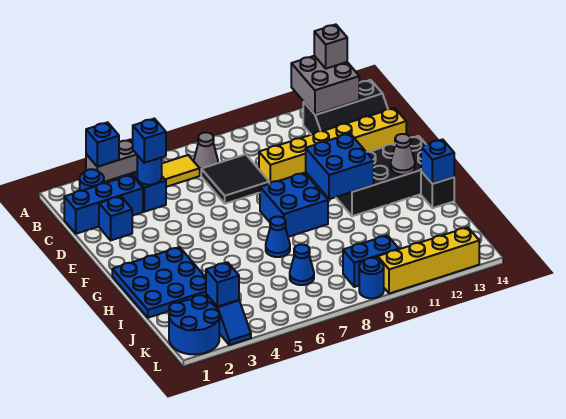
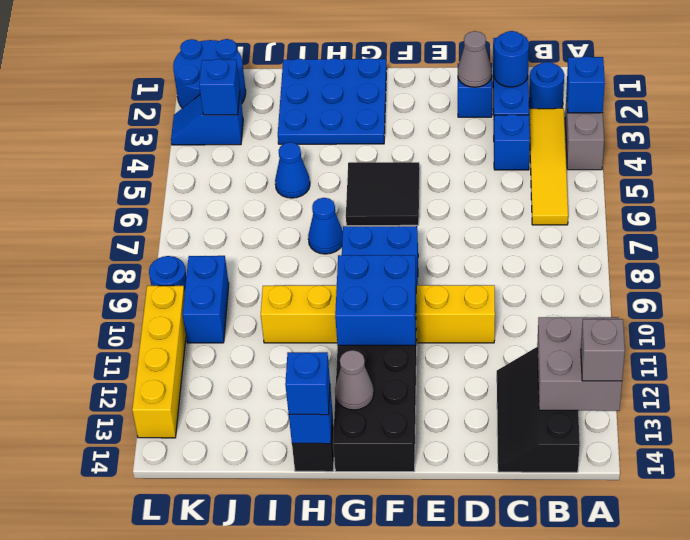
grey 1x1 cone [194,132,218,172] -> grey 1x1 cone moved to [458,31,492,87]
blue 1x1 round brick [137,155,162,185] -> blue 1x1 round brick moved to [494,31,529,87]
blue 1x1 brick [133,119,166,163] -> blue 1x1 brick moved to [285,352,330,415]
black 2x2 tile [201,154,269,204] -> black 2x2 tile moved to [346,162,420,226]
yellow 1x6 brick [259,108,406,184] -> yellow 1x6 brick turned to [261,285,495,343]
blue 1x1 cone [290,244,314,285] -> blue 1x1 cone moved to [275,142,310,198]

